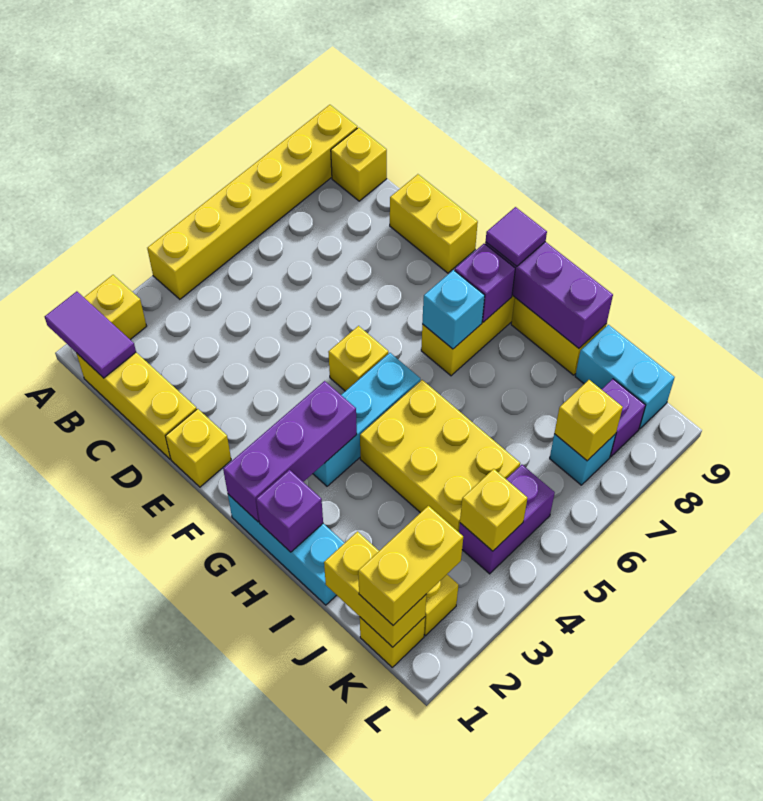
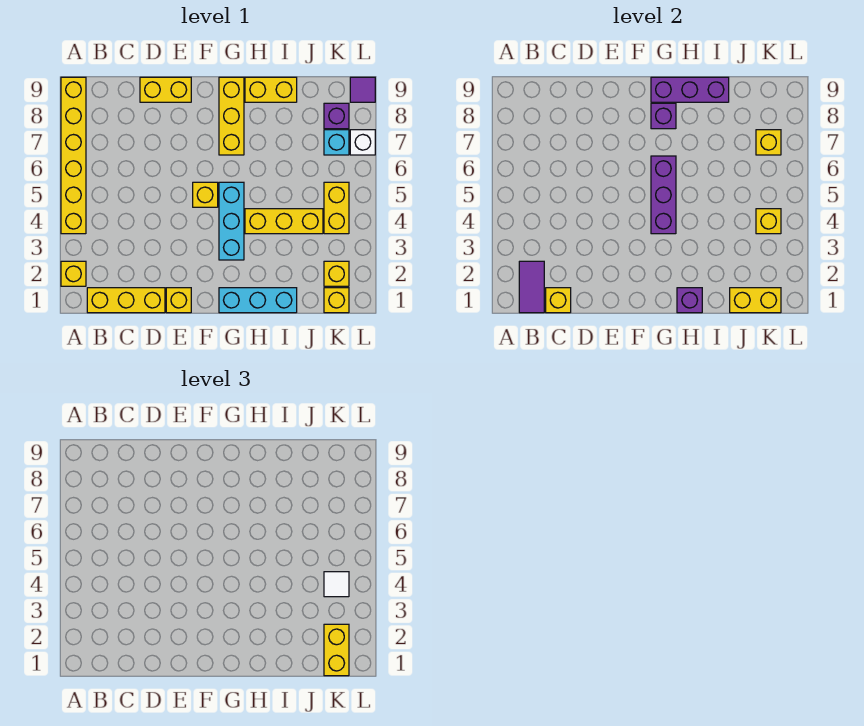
purple 1x2 tile [45,291,136,378] -> purple 1x2 tile turned to [519,261,544,313]
yellow 1x1 brick [331,127,387,201] -> yellow 1x1 brick moved to [546,288,571,313]
purple 1x3 brick [223,381,357,522] -> purple 1x3 brick moved to [651,156,676,234]
cyan 1x1 brick [422,270,485,349] -> none
purple 1x1 tile [486,207,547,266] -> purple 1x1 tile moved to [350,77,375,102]
yellow 2x3 brick [360,380,520,532] -> yellow 1x3 brick [245,209,323,234]
cyan 1x2 brick [575,325,675,429] -> none
purple 1x2 brick [459,465,555,574] -> yellow 1x2 brick [324,182,349,234]
none -> white 1x1 tile [324,572,349,597]
none -> white 1x1 brick [350,130,375,155]

